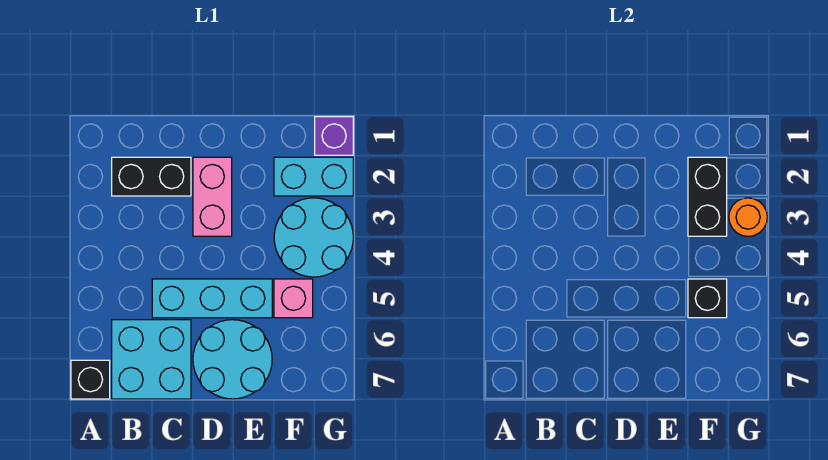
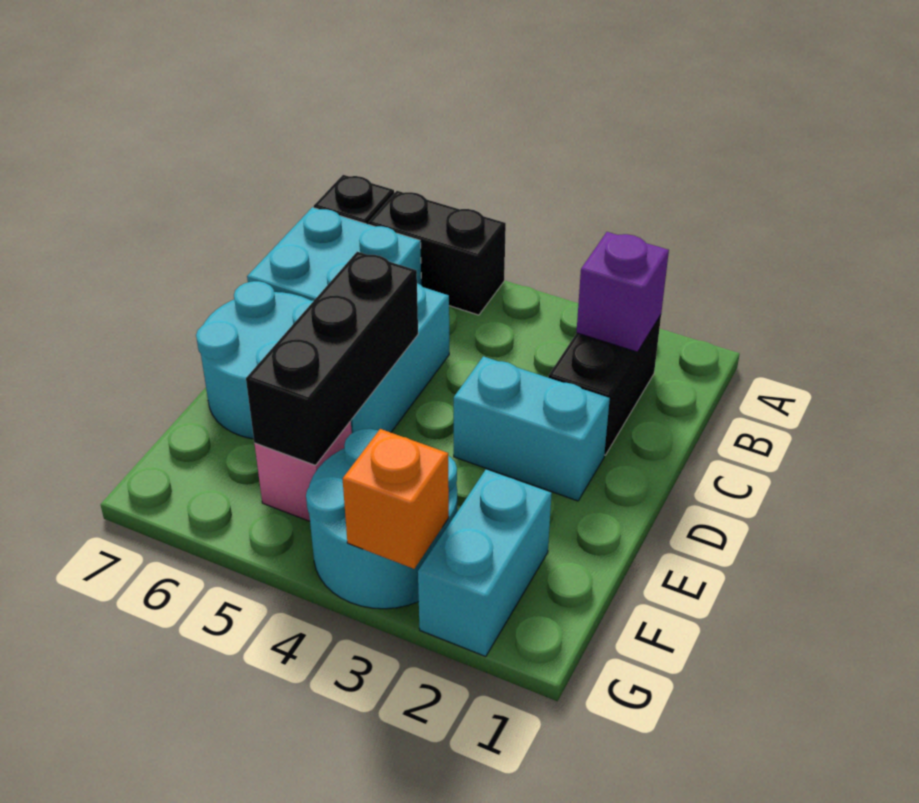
pink 1x2 brick [193,157,232,236] -> cyan 1x2 brick [454,356,610,501]
black 1x2 brick [688,157,727,236] -> black 1x2 brick moved to [368,191,506,315]
black 1x1 brick [688,279,727,318] -> black 1x3 brick [246,252,418,465]
purple 1x1 brick [315,117,353,155] -> purple 1x1 brick moved to [576,232,669,352]
orange 1x1 round brick [729,198,767,236] -> orange 1x1 brick [343,429,449,569]

